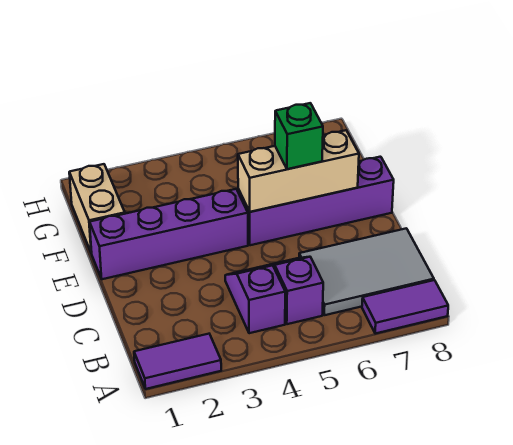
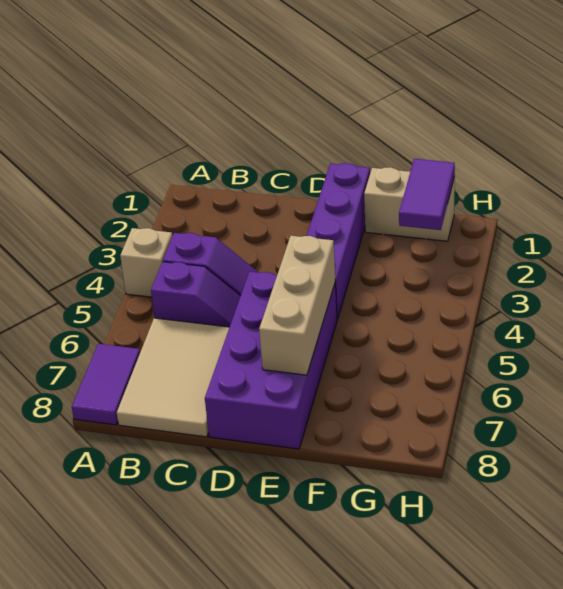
purple 1x2 tile [134,334,221,389] -> purple 1x2 tile moved to [399,159,455,230]
none -> tan 1x1 brick [120,228,173,297]
grey 2x3 tile [299,228,434,315] -> tan 2x3 tile [117,318,229,437]
purple 1x4 brick [238,157,394,245] -> purple 2x4 brick [205,272,337,449]
green 1x1 brick [275,103,323,169] -> none

